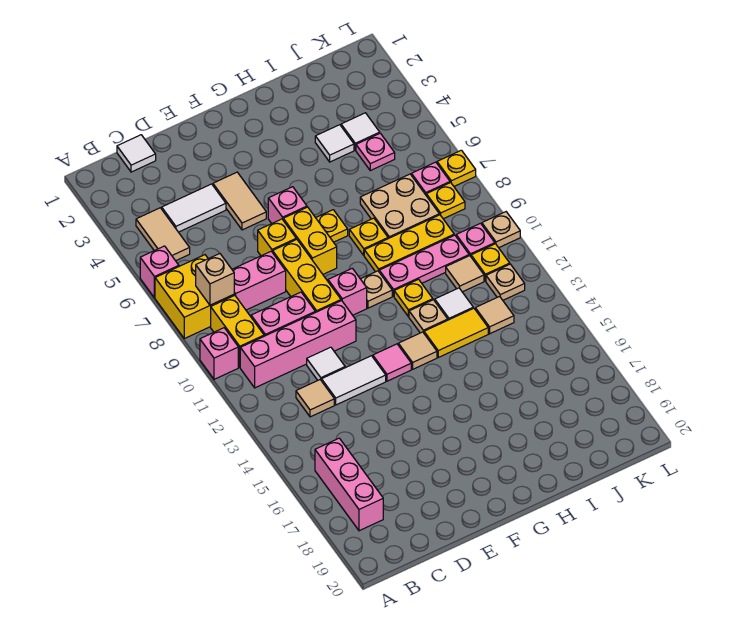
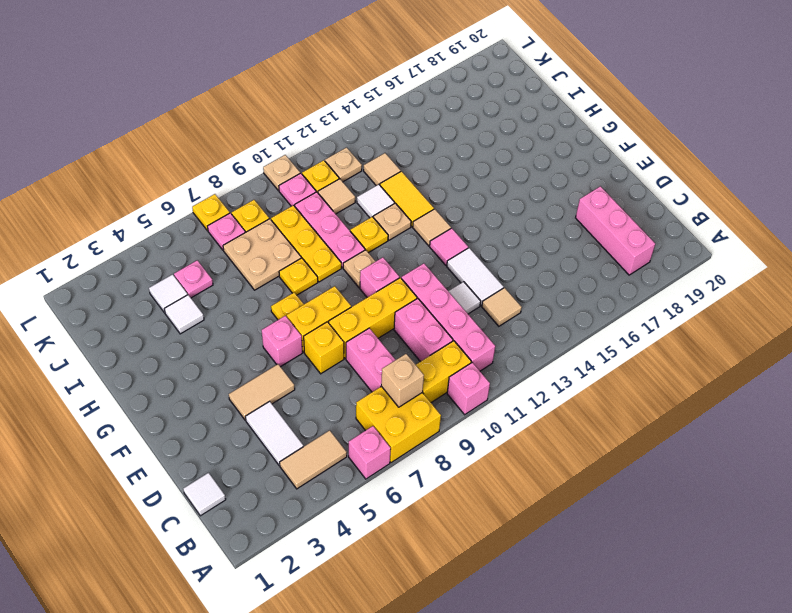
pink 1x3 brick [315,438,383,531] -> pink 1x3 brick turned to [576,186,655,275]

